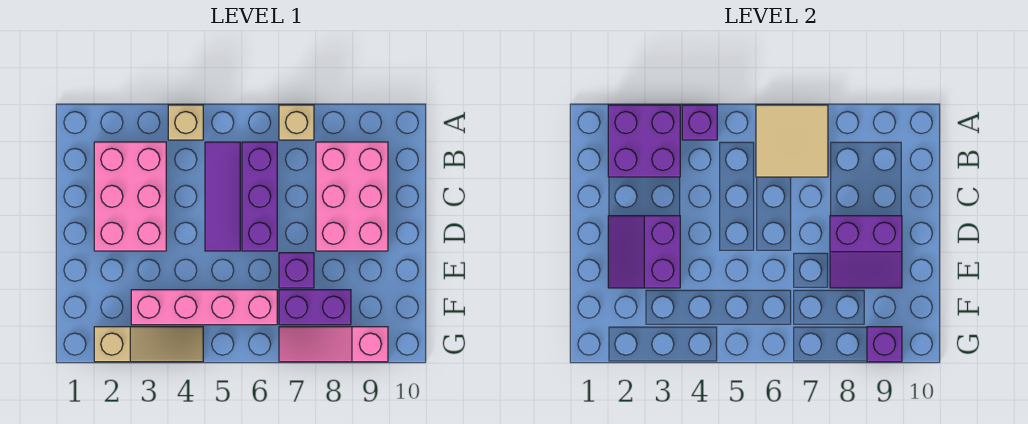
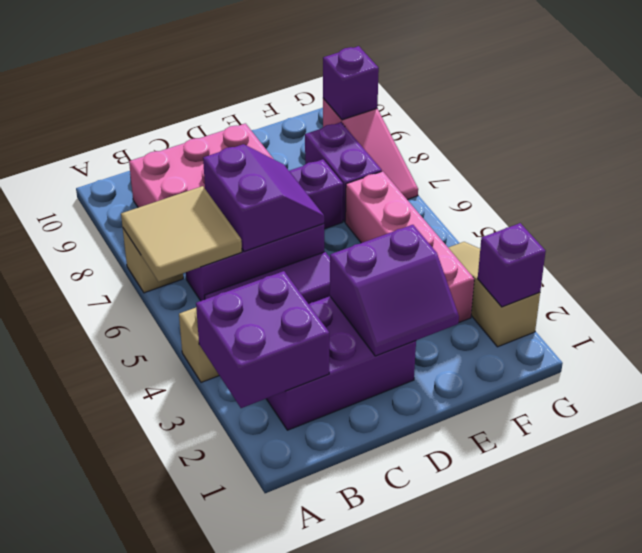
purple 1x1 brick [682,105,717,140] -> purple 1x1 brick moved to [478,223,546,307]
pink 2x3 brick [94,142,166,251] -> purple 2x3 brick [266,296,416,430]
purple 2x2 slope [830,216,902,288] -> purple 2x2 slope moved to [203,144,324,252]

